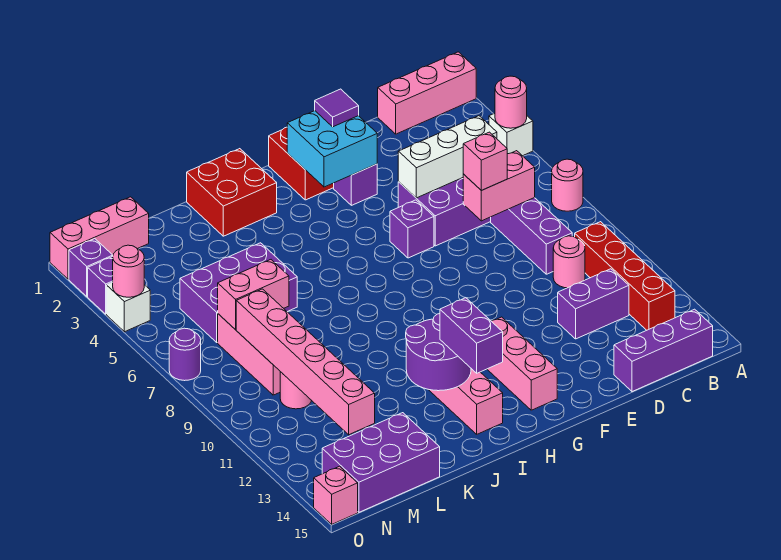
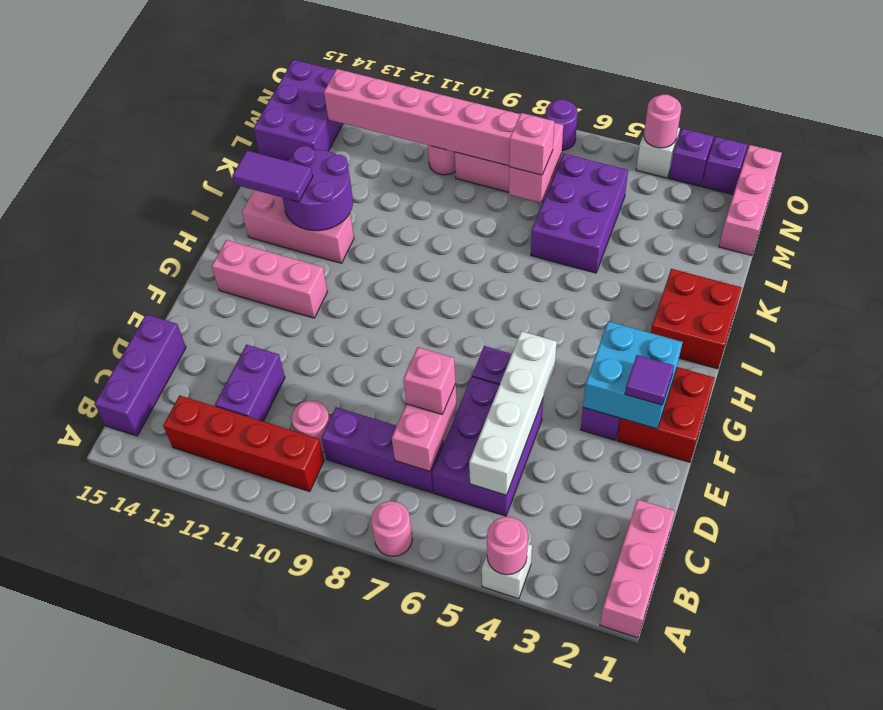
white 1x3 brick [398,116,497,198] -> white 1x4 brick [469,331,557,495]
purple 1x2 brick [440,298,503,373] -> purple 1x2 tile [232,151,313,202]
pink 1x1 brick [314,466,358,524] -> pink 1x1 brick moved to [509,113,555,175]

